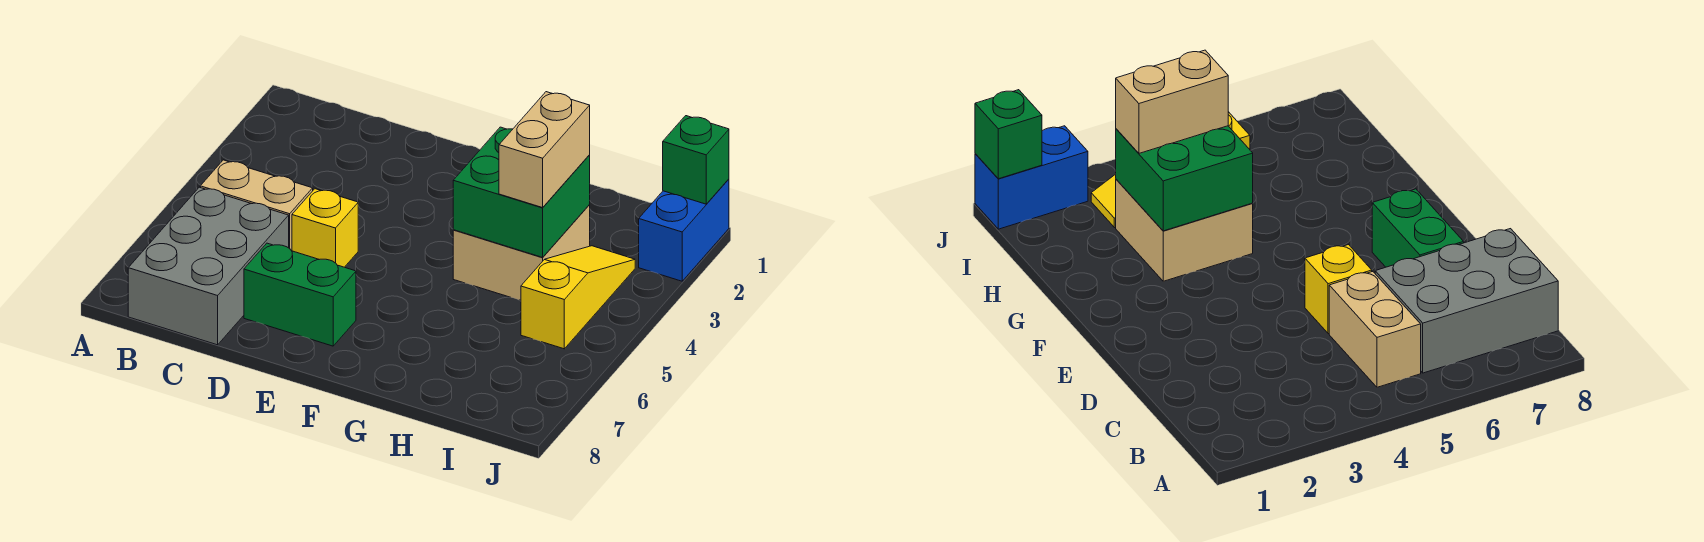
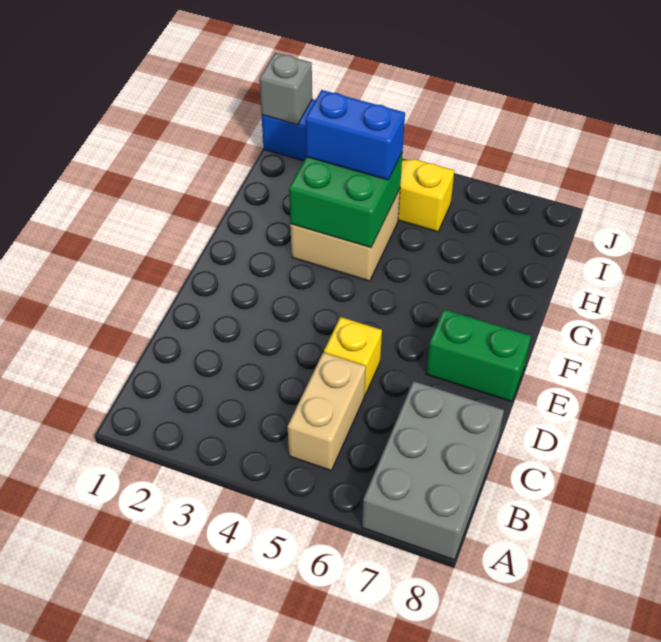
grey 2x3 brick [128,187,289,345] -> grey 2x3 brick turned to [362,381,504,560]
green 1x2 brick [244,243,356,346] -> green 1x2 brick turned to [426,310,531,402]
tan 1x2 brick [499,92,590,208] -> blue 1x2 brick [305,90,405,180]
green 1x1 brick [663,116,729,204] -> grey 1x1 brick [259,53,312,125]

